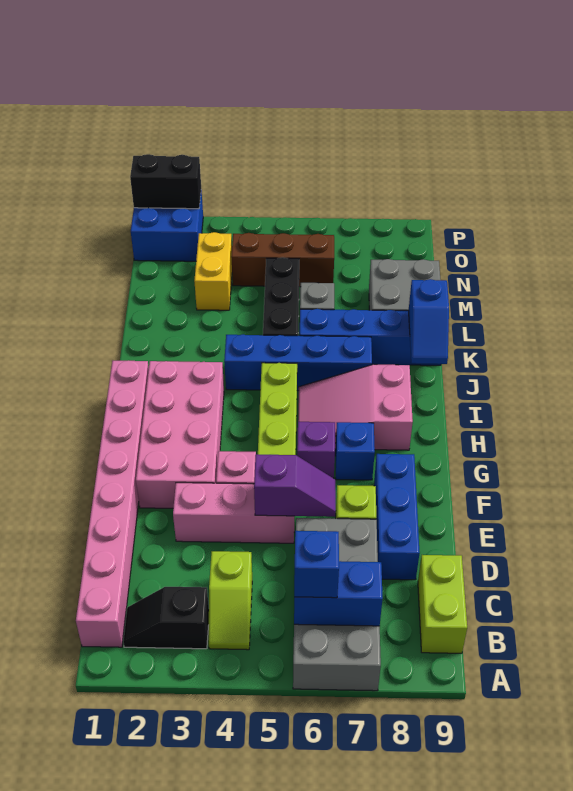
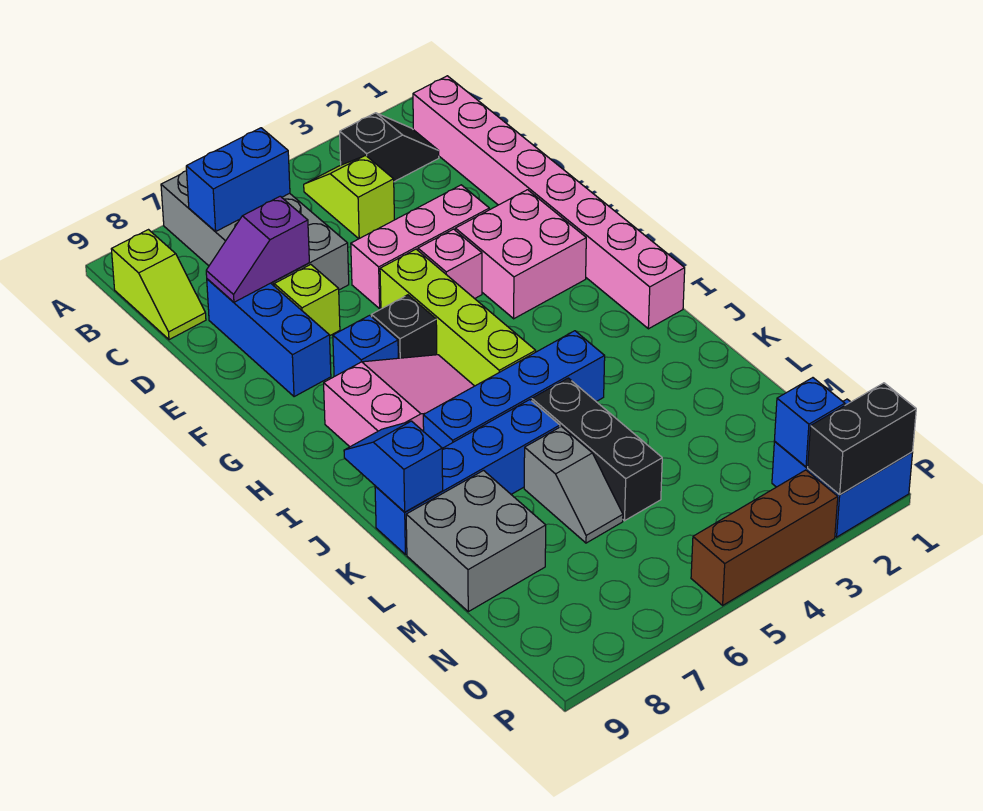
blue 1x1 brick [294,531,339,598] -> blue 1x1 brick moved to [774,378,845,467]
lime 1x2 brick [418,555,467,653] -> lime 1x2 slope [111,230,206,340]
purple 1x2 slope [254,454,336,517] -> purple 1x2 slope moved to [206,196,309,302]
pink 2x4 brick [136,361,224,508] -> pink 2x2 brick [455,190,586,319]
purple 1x1 brick [297,422,335,478] -> black 1x1 brick [371,295,437,358]
yellow 1x2 brick [194,232,232,310] -> none
brown 1x3 brick [231,233,334,287] -> brown 1x3 brick moved to [691,470,838,605]

